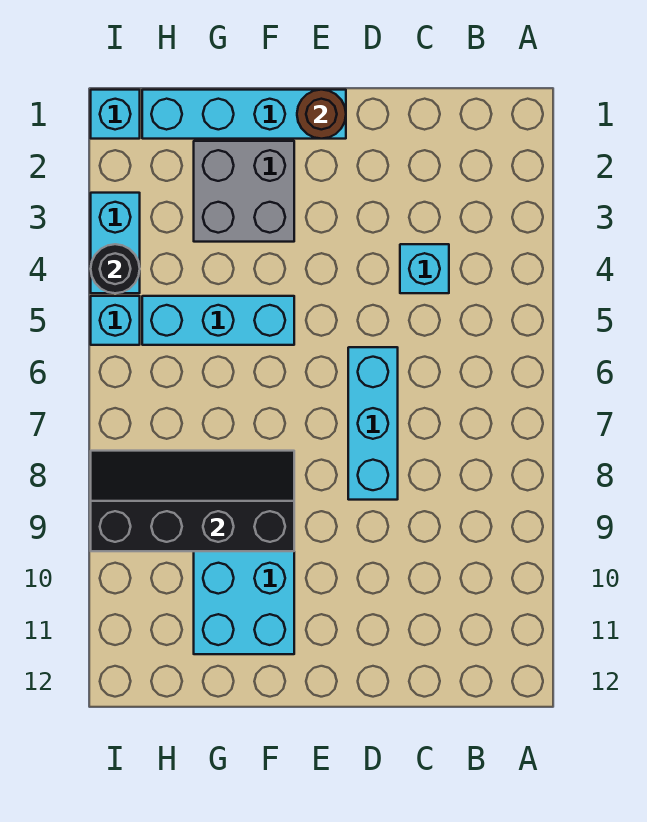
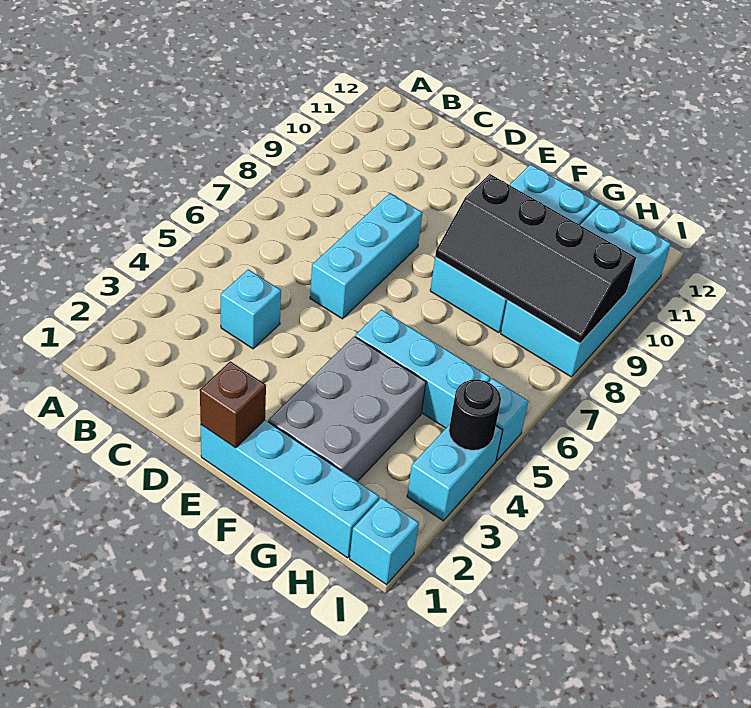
brown 1x1 round brick [297,90,346,139] -> brown 1x1 brick [200,361,266,448]
grey 2x2 brick [194,141,294,242] -> grey 2x3 brick [268,336,426,481]
none -> cyan 2x4 brick [501,204,671,377]

